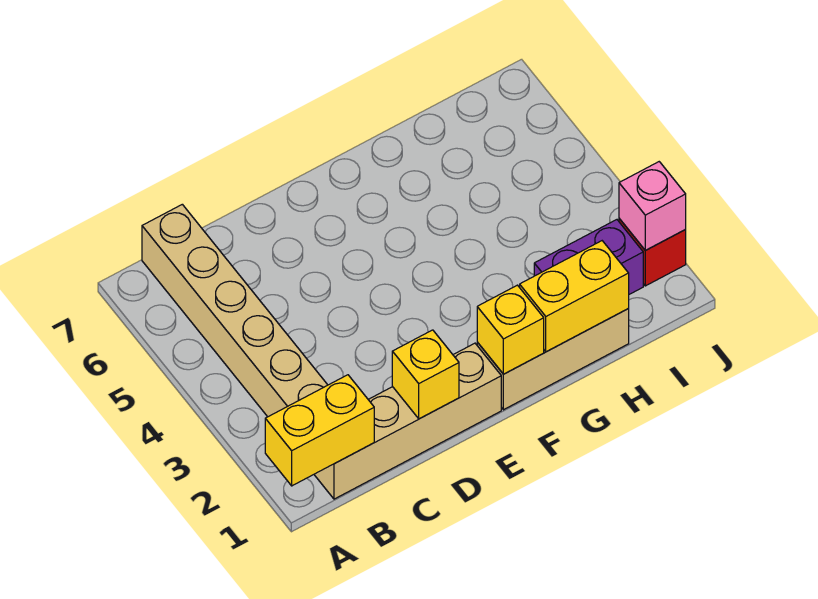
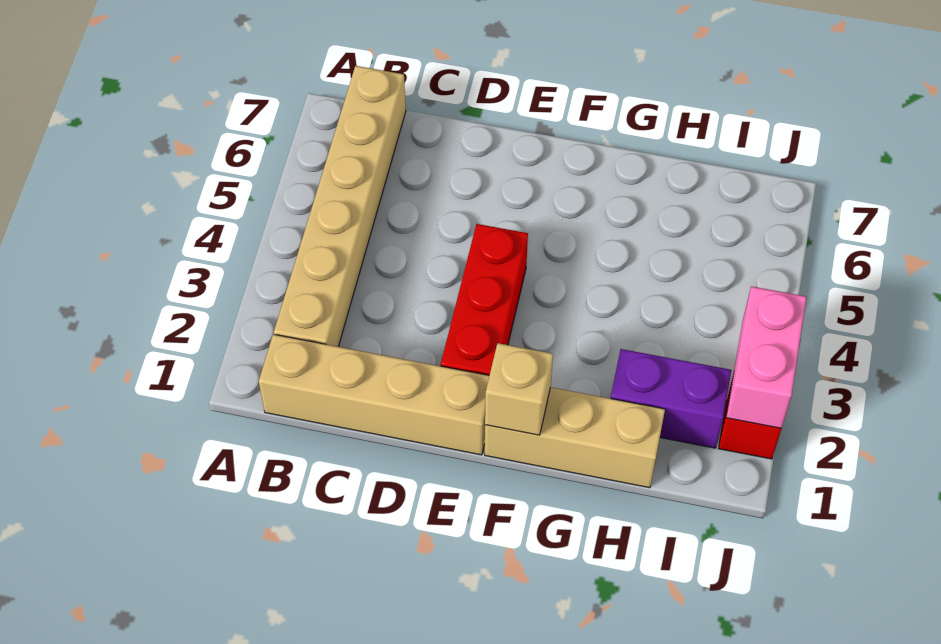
yellow 1x2 brick [265,375,374,486] -> none
yellow 1x1 brick [392,330,459,419] -> none
none -> red 1x3 brick [441,224,528,376]
yellow 1x1 brick [477,285,544,374] -> tan 1x1 brick [485,343,553,435]
yellow 1x2 brick [520,241,629,352] -> none
pink 1x1 brick [619,162,686,250] -> pink 1x2 brick [726,286,807,428]

